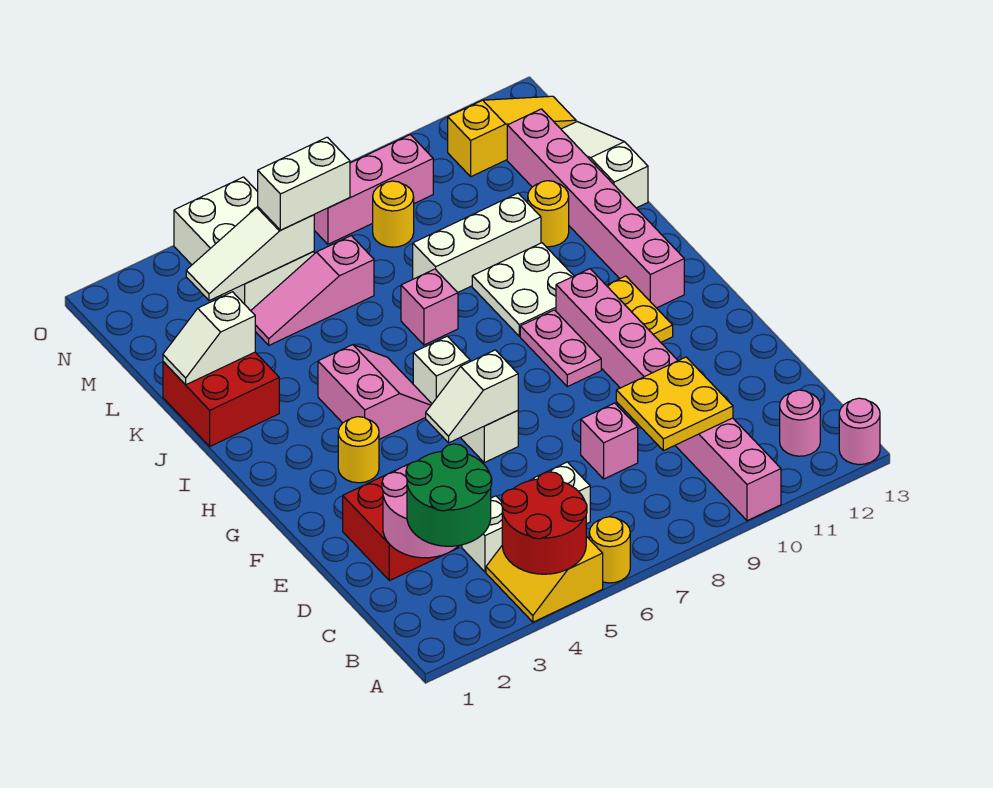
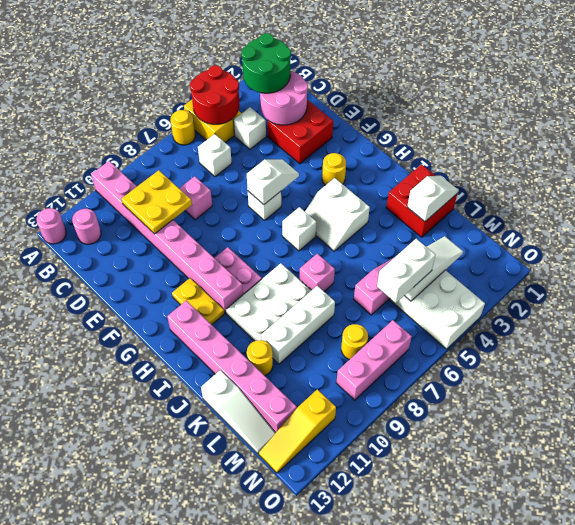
pink 2x2 slope [318,345,432,439] -> white 2x2 slope [305,178,370,251]
white 2x2 plate [472,243,574,336] -> white 2x3 plate [226,263,311,341]

